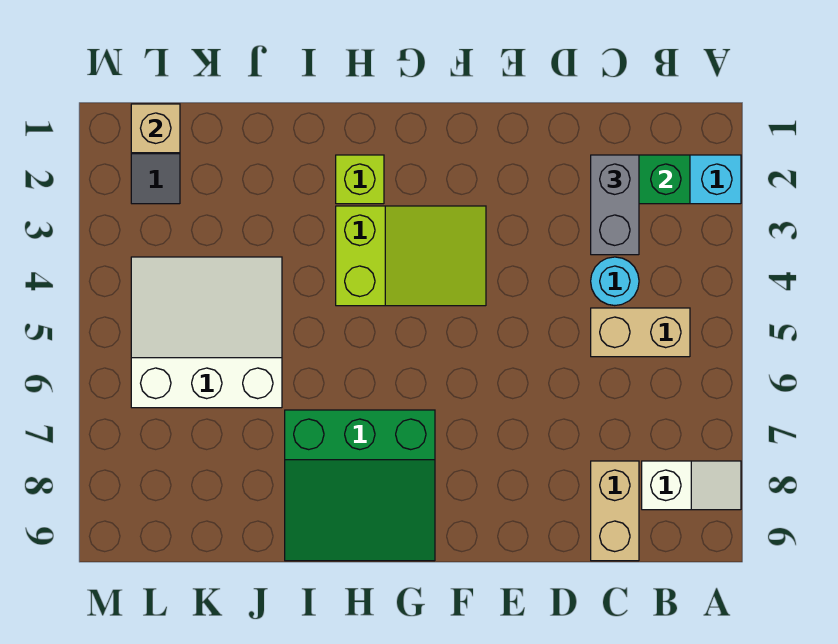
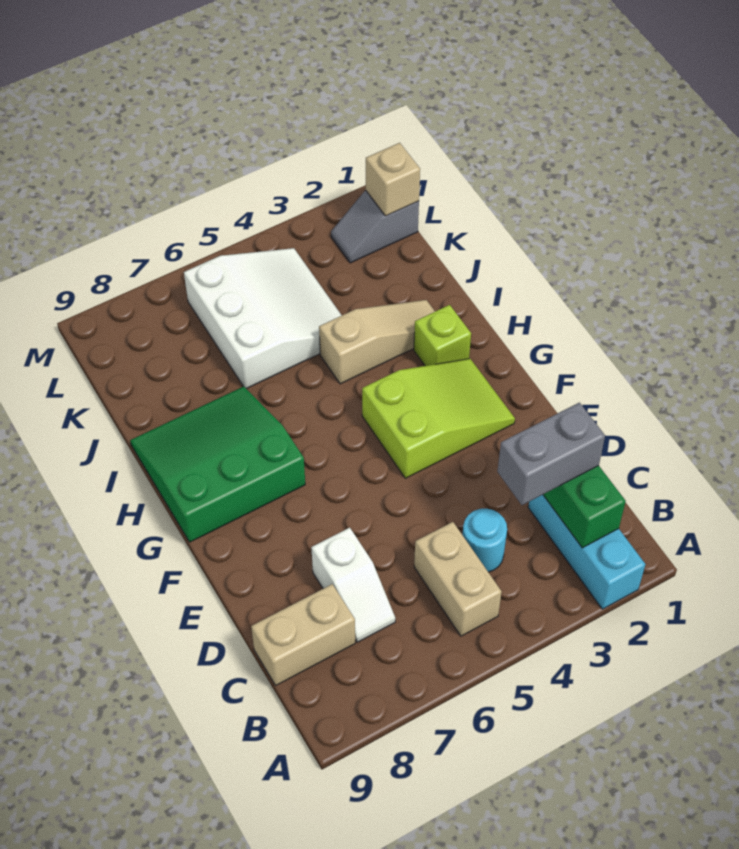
white 1x2 slope [642,461,741,510] -> white 1x2 slope moved to [311,528,395,642]
lime 2x3 slope [336,206,486,306] -> lime 2x3 slope turned to [362,359,515,478]
green 3x3 slope [285,410,435,561] -> green 3x3 slope turned to [130,386,305,542]
none -> tan 1x3 slope [319,300,435,384]

